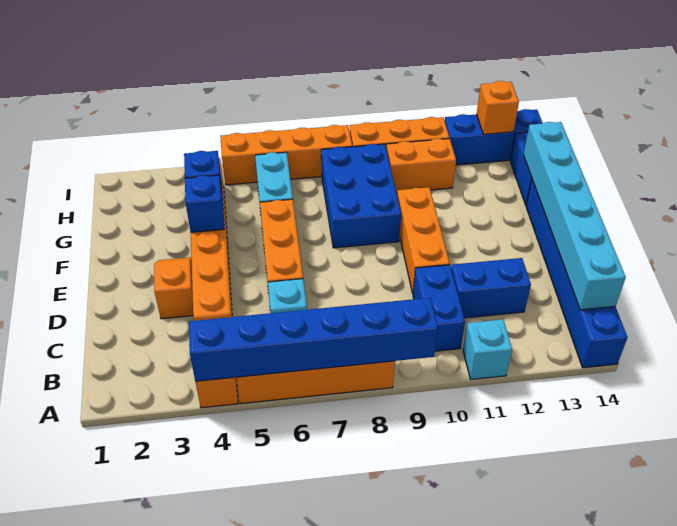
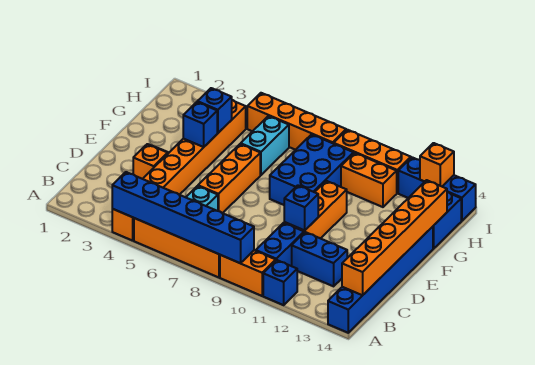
none -> orange 1x2 brick [220,250,276,296]
cyan 1x1 brick [463,319,512,379] -> blue 1x1 brick [263,260,297,305]
cyan 1x6 brick [524,122,626,310] -> orange 1x6 brick [342,180,447,295]
none -> blue 1x1 brick [284,185,318,230]

